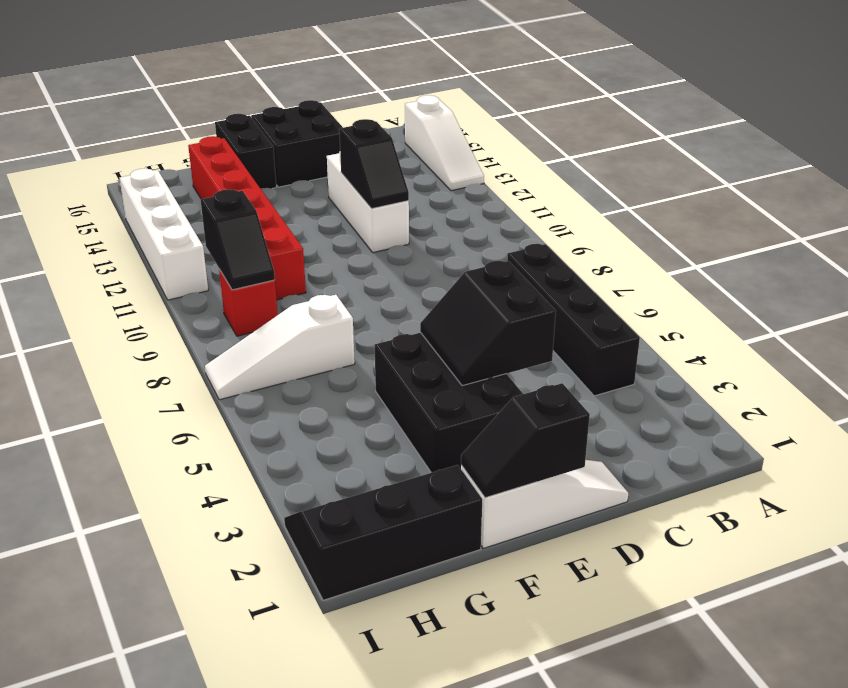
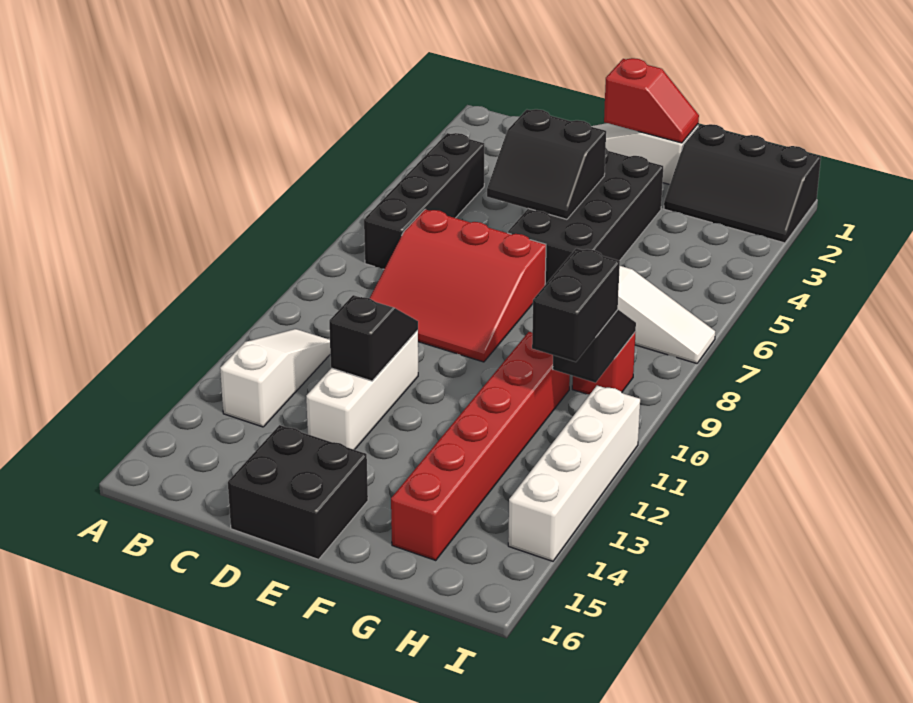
white 1x3 slope [405,95,484,191] -> white 1x3 slope moved to [220,329,330,427]
none -> red 3x3 slope [370,209,546,362]
black 2x2 slope [420,261,556,386] -> black 2x2 slope turned to [487,109,606,219]
black 1x2 slope [461,383,590,498] -> red 1x2 slope [604,58,699,143]
black 2x3 brick [375,333,523,473] -> black 2x4 brick [508,148,663,285]
black 1x2 brick [215,114,276,189] -> black 1x2 brick moved to [532,248,620,362]

